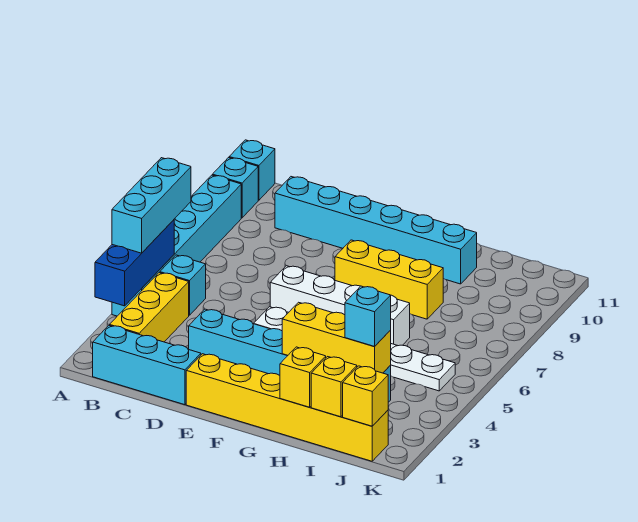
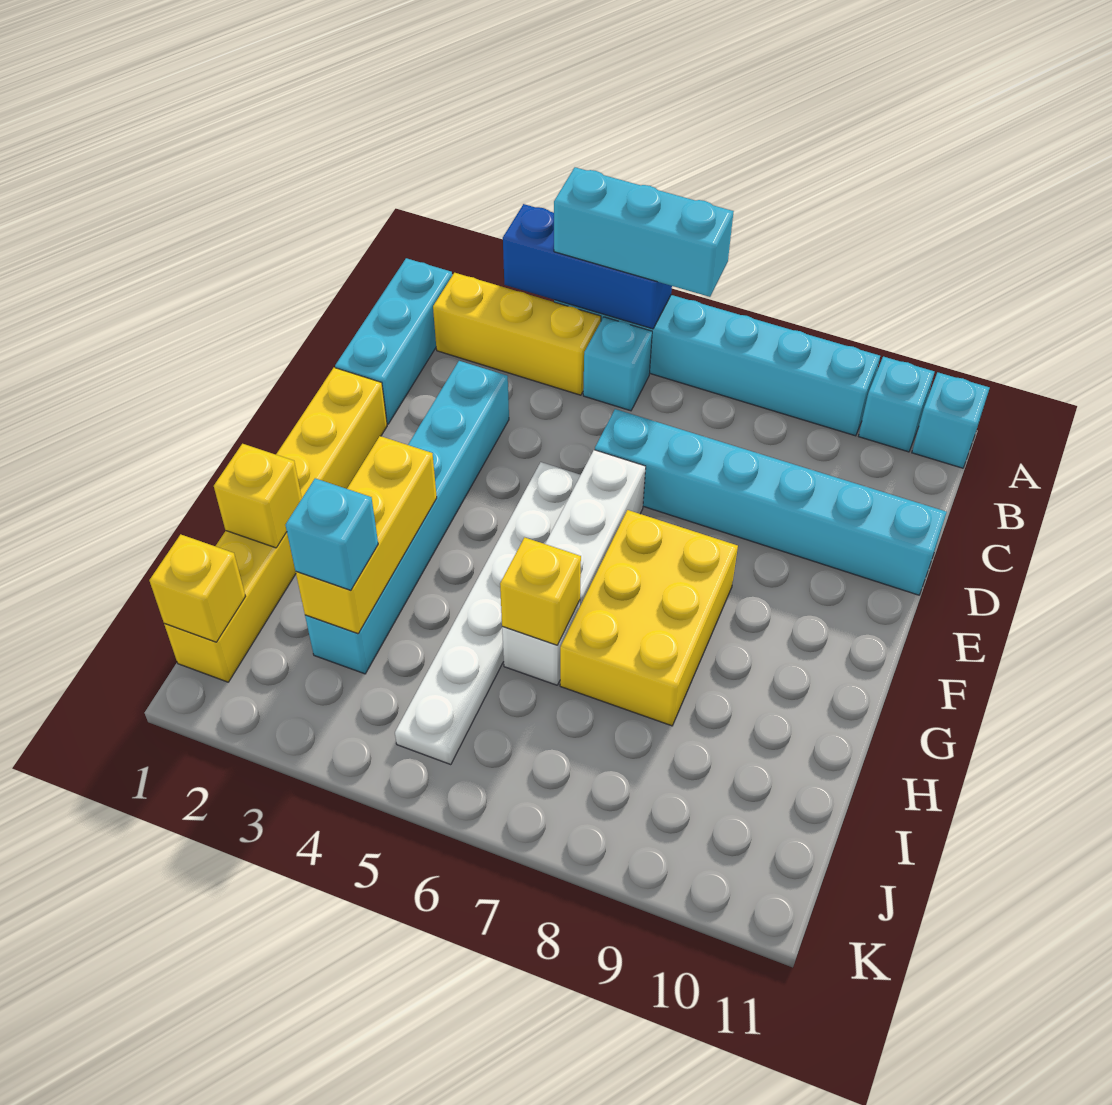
cyan 1x6 brick [275,177,477,284] -> cyan 1x6 brick turned to [595,409,947,595]
yellow 1x3 brick [335,240,443,319] -> yellow 2x3 brick [560,510,738,726]
yellow 1x1 brick [311,357,357,417] -> yellow 1x1 brick moved to [500,537,581,645]

